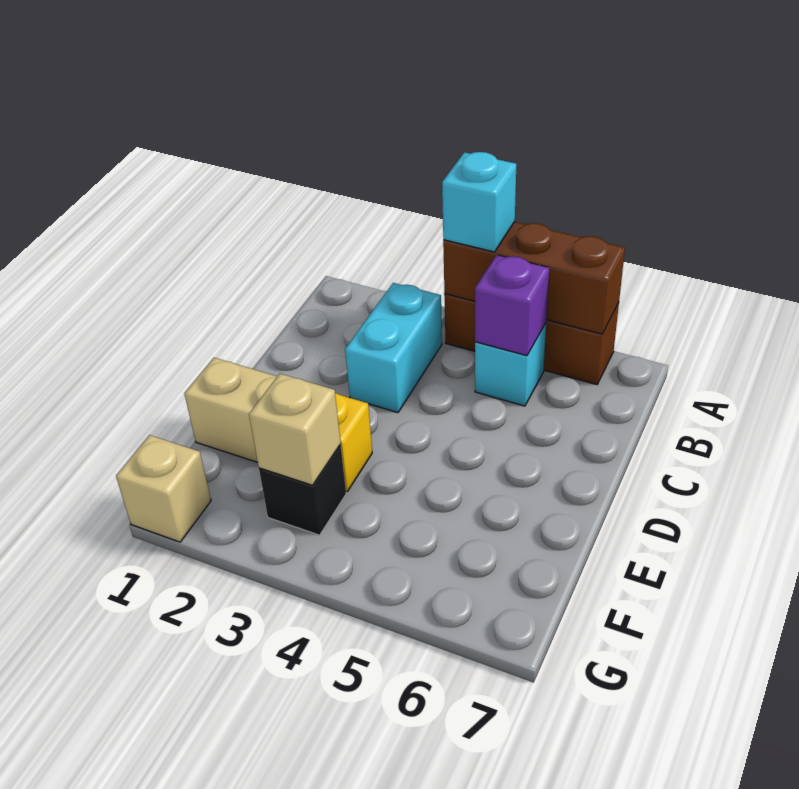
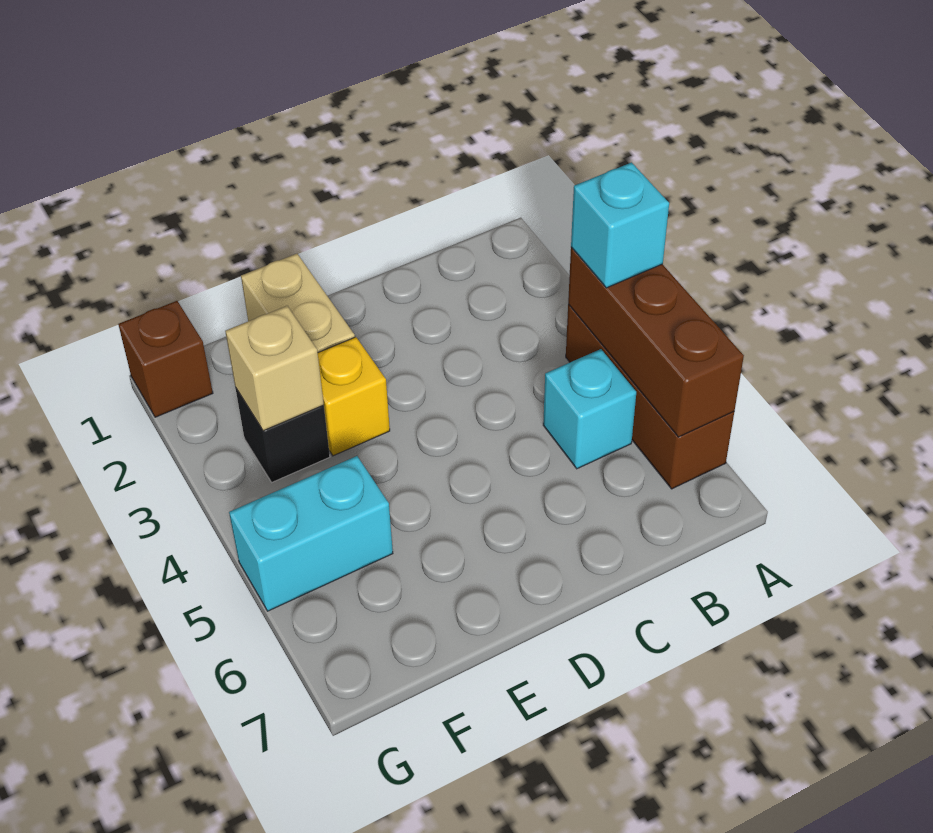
cyan 1x2 brick [345,283,442,413] -> cyan 1x2 brick moved to [229,456,393,611]
purple 1x1 brick [475,255,549,356] -> none
tan 1x1 brick [116,435,211,542] -> brown 1x1 brick [118,301,213,417]

